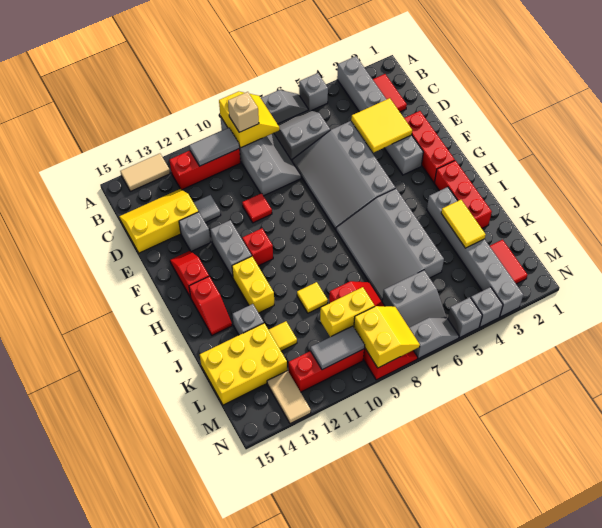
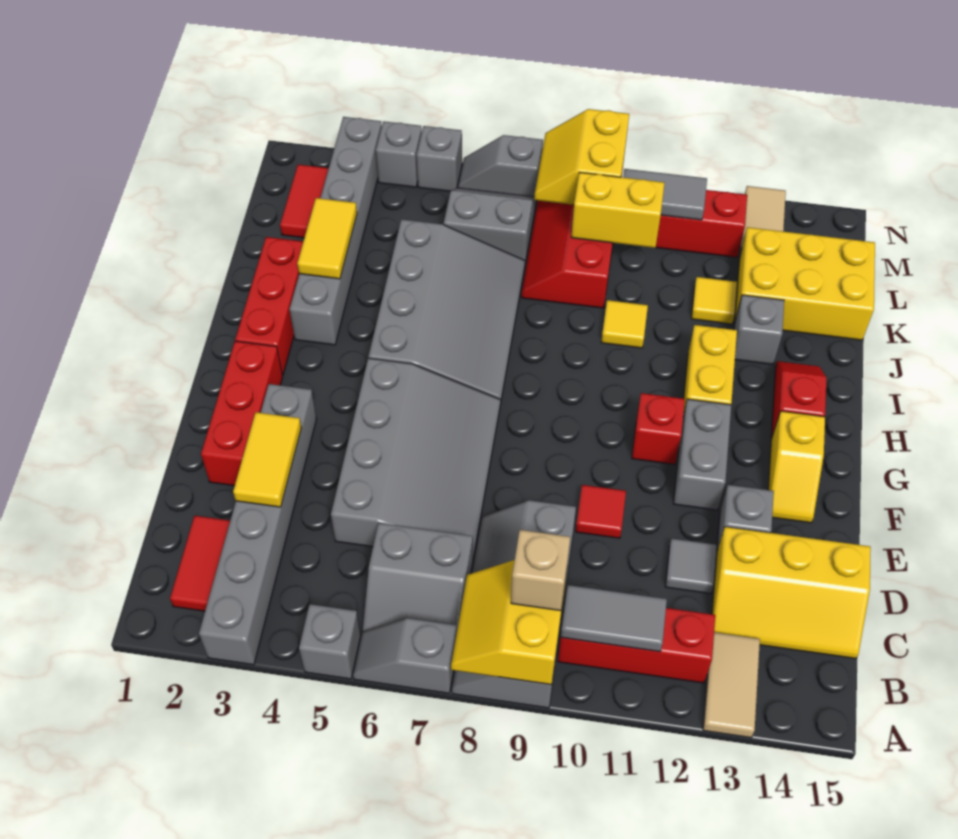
tan 1x2 tile [120,154,170,191] -> tan 1x2 tile turned to [703,632,760,738]
yellow 2x2 tile [351,98,412,153] -> yellow 1x2 tile [233,412,301,507]
red 1x2 slope [170,251,209,298] -> yellow 1x2 slope [768,411,825,523]

